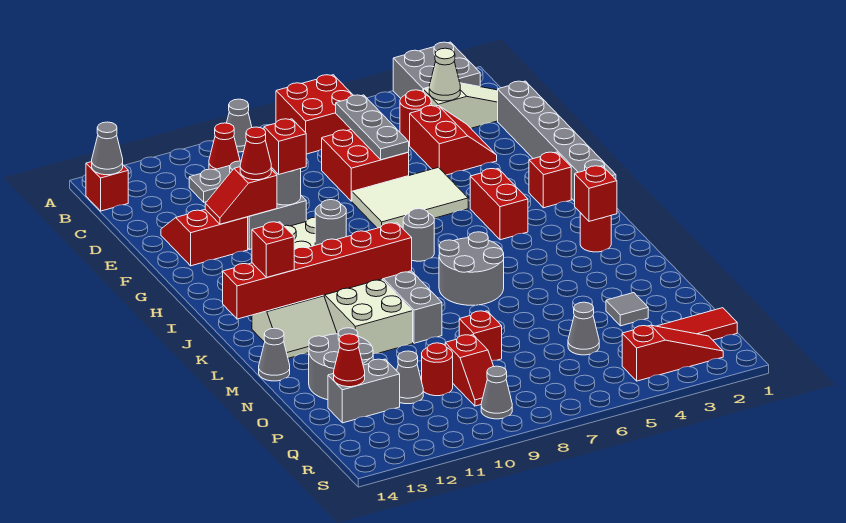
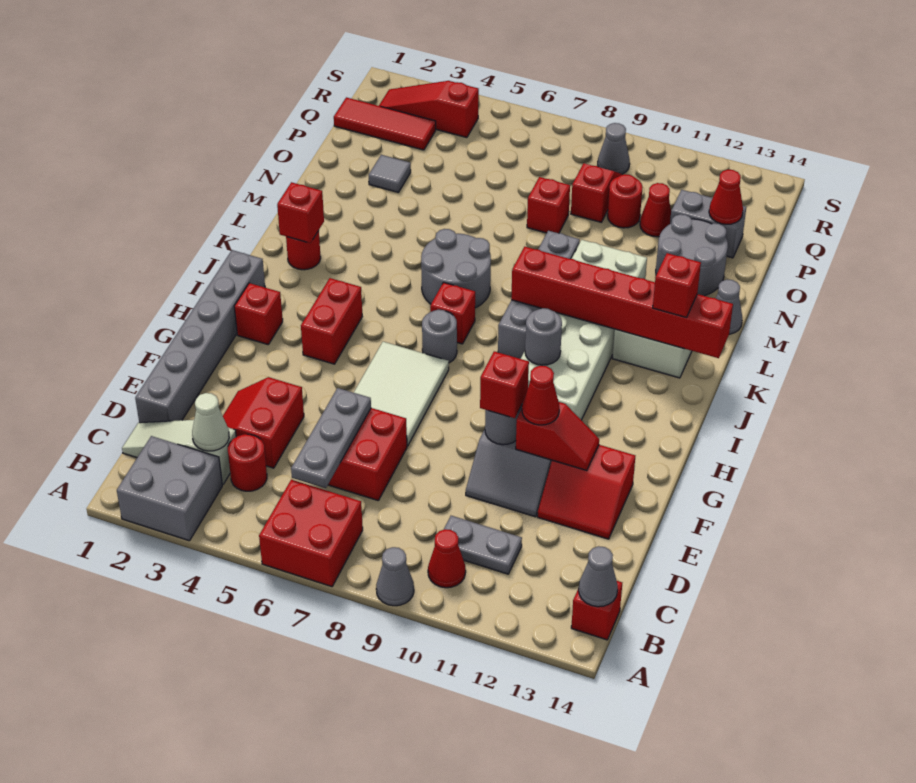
white 2x3 tile [352,167,468,228] -> white 2x3 tile turned to [354,342,449,446]
none -> red 1x1 brick [430,282,475,344]
grey 1x1 cone [568,302,599,355] -> none
grey 1x1 cone [397,351,423,404] -> red 1x1 cone [640,183,671,237]

